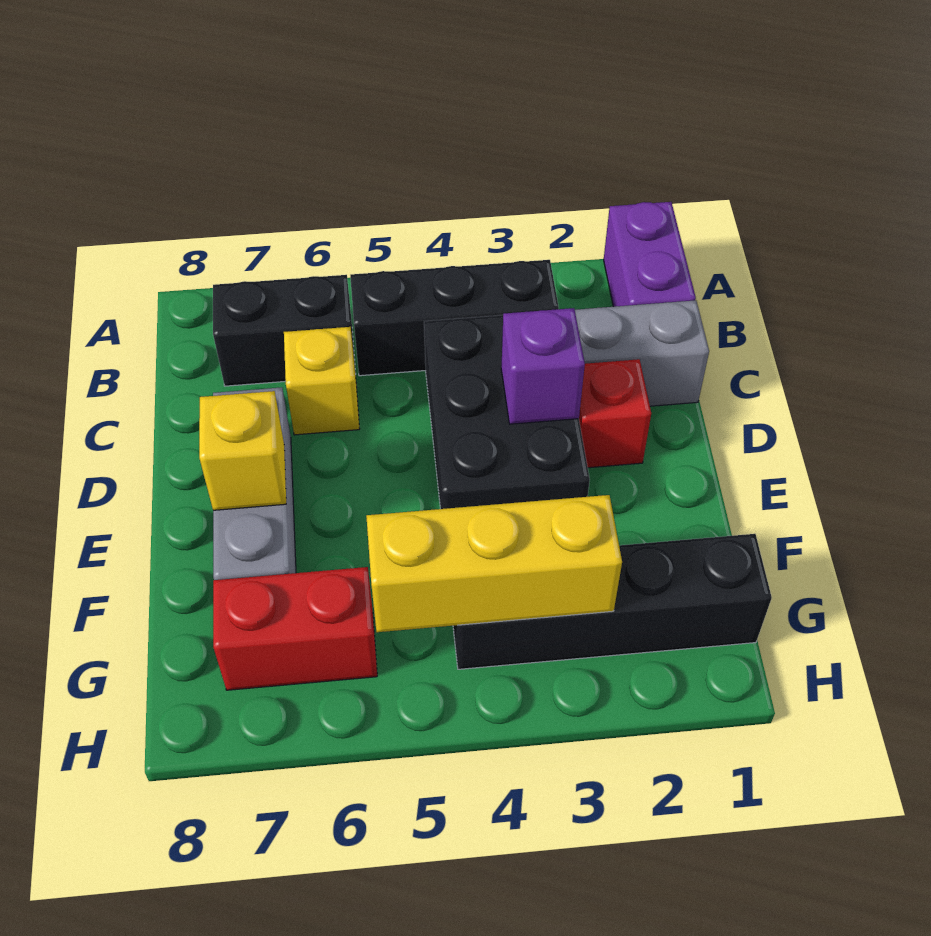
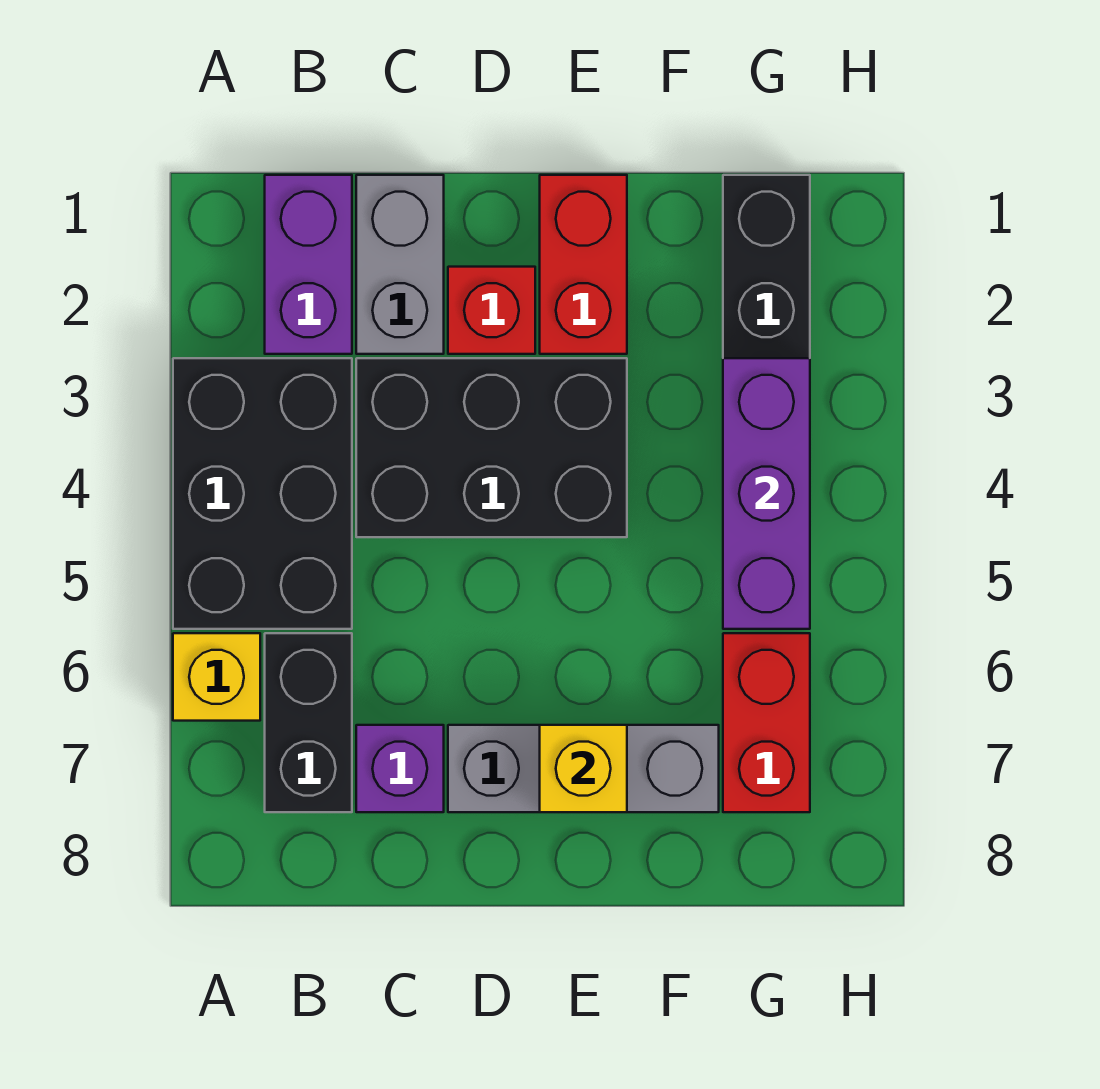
purple 1x2 brick [604,202,696,307] -> purple 1x2 brick turned to [265,175,352,354]
black 1x3 brick [350,260,559,376] -> black 2x3 brick [173,358,352,629]
yellow 1x1 brick [284,327,359,435] -> yellow 1x1 brick moved to [173,633,260,721]
purple 1x1 brick [501,308,585,424] -> purple 1x1 brick moved to [356,725,444,812]
none -> red 1x2 brick [540,175,627,354]
yellow 1x3 brick [366,495,622,632] -> purple 1x3 brick [723,358,810,629]

